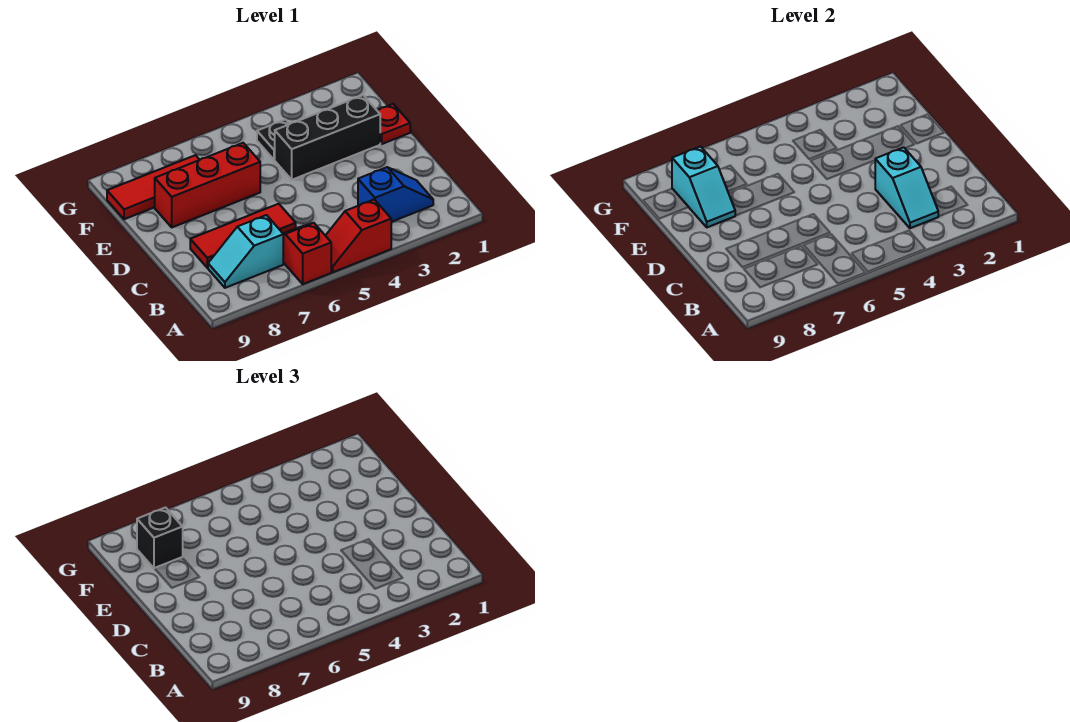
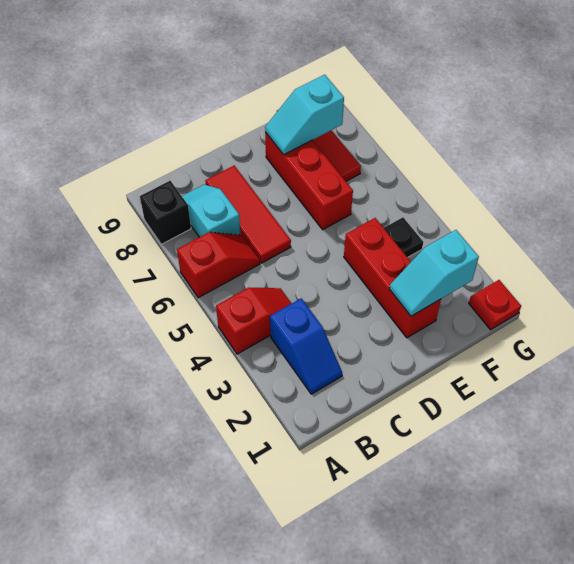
red 1x2 slope [325,200,391,272] -> red 1x2 slope turned to [216,288,292,354]
cyan 1x2 slope [875,147,939,228] -> cyan 1x2 slope moved to [389,230,479,316]
red 1x1 plate [377,104,410,144] -> red 1x1 plate moved to [469,280,521,330]
black 1x3 brick [275,95,380,180] -> red 1x3 brick [344,218,441,338]
black 1x1 brick [137,508,183,568] -> black 1x1 brick moved to [140,181,191,244]

